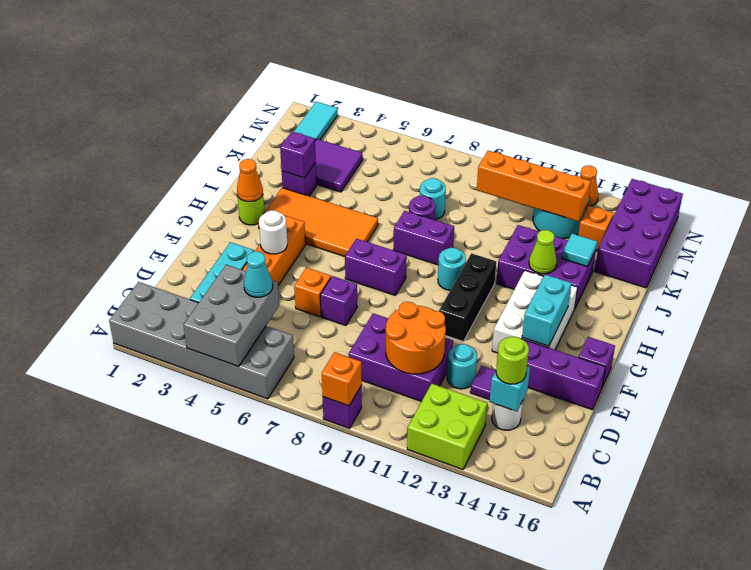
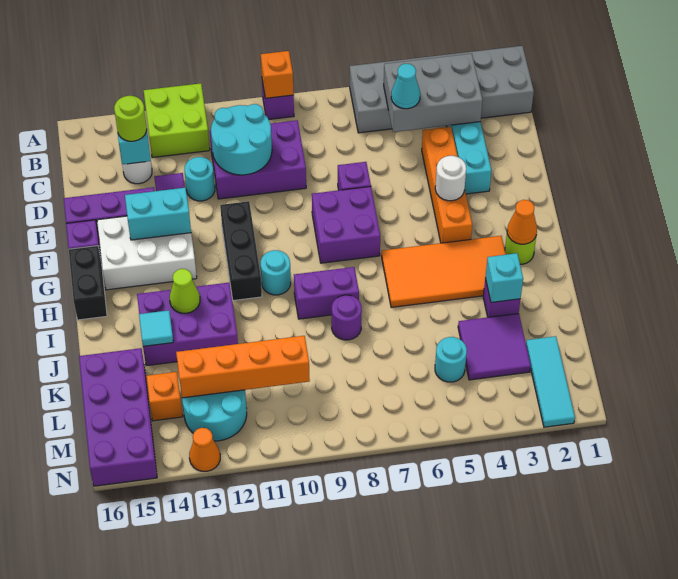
grey 2x3 brick [184,265,279,367] -> grey 2x3 brick turned to [384,54,483,132]
orange 2x2 round brick [386,302,446,374] -> cyan 2x2 round brick [211,104,272,175]
orange 1x1 brick [294,268,331,317] -> none
white 2x3 brick [492,270,578,353] -> white 2x3 brick turned to [97,216,197,290]
cyan 1x2 brick [522,275,571,346] -> cyan 1x2 brick turned to [125,188,191,240]
purple 1x2 brick [345,239,407,295] -> purple 2x2 brick [312,187,380,263]
none -> black 1x2 brick [69,246,107,320]
purple 1x1 brick [280,132,316,178] -> cyan 1x1 brick [485,253,523,302]
cyan 1x1 round brick [420,178,446,220] -> cyan 1x1 round brick moved to [435,337,467,382]

